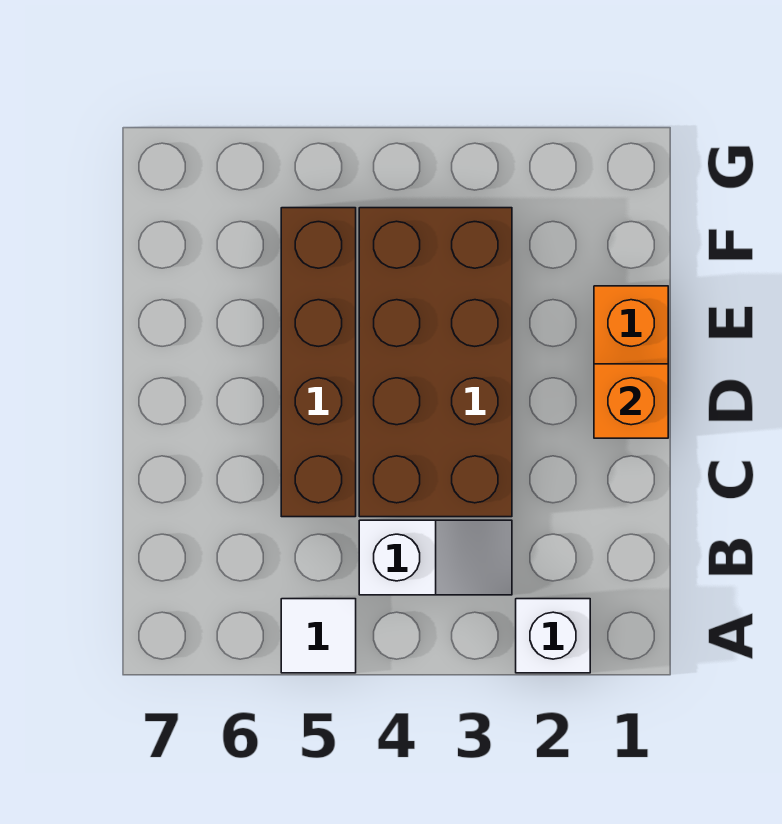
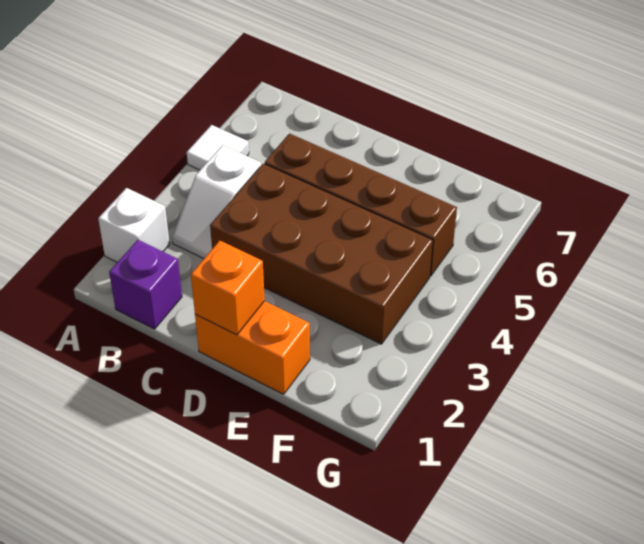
none -> purple 1x1 brick [109,240,182,329]

